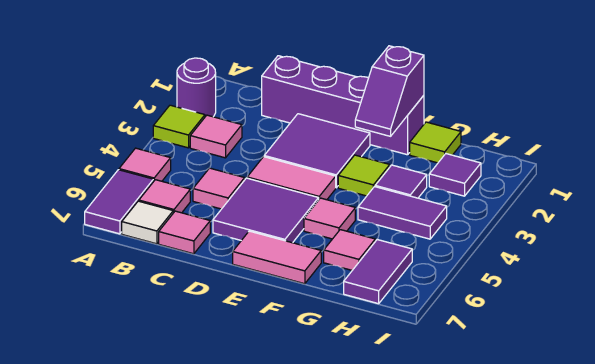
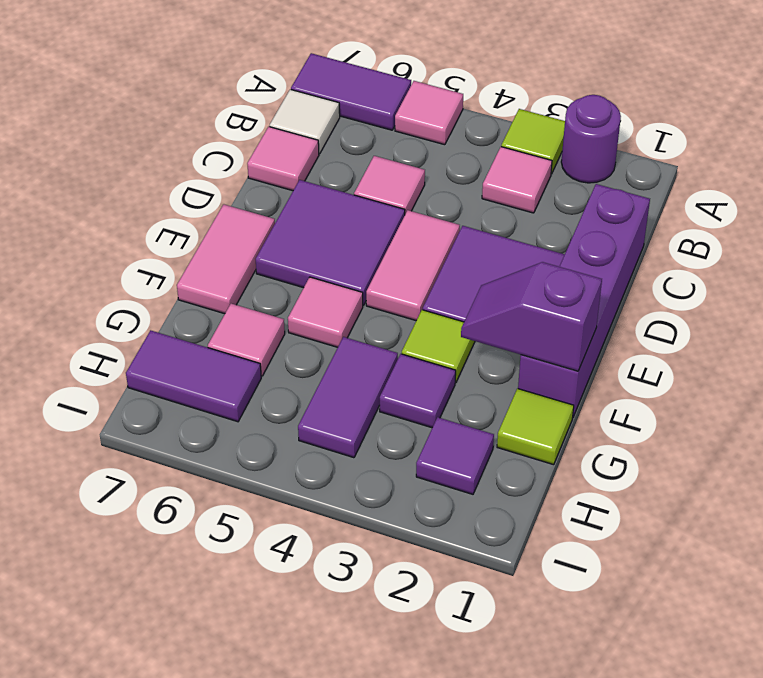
pink 1x1 tile [139,180,190,213] -> none

